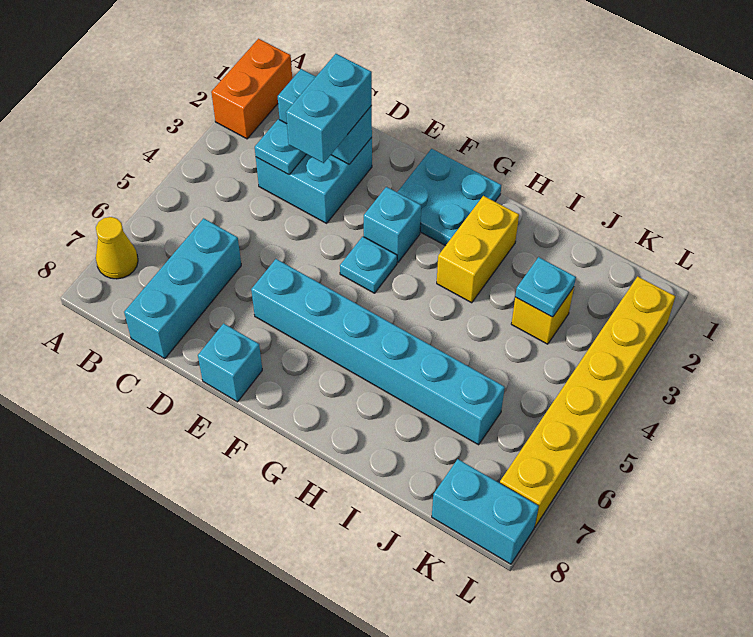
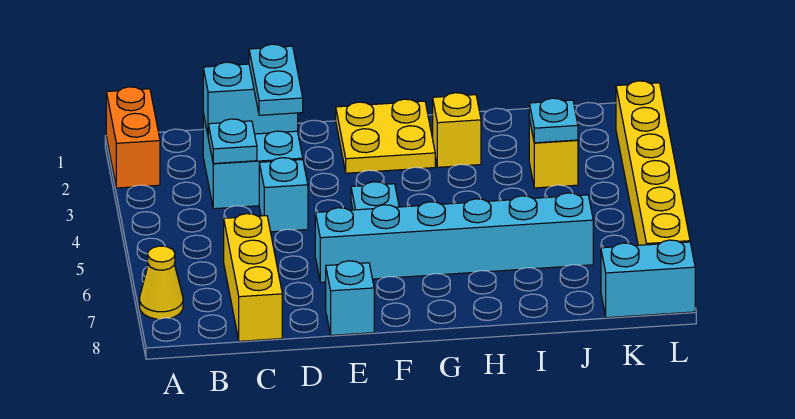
cyan 1x3 brick [124,218,241,359] -> yellow 1x3 brick [224,214,282,341]
cyan 1x2 brick [286,54,372,163] -> cyan 1x2 plate [249,44,303,115]
cyan 2x2 plate [397,149,501,246] -> yellow 2x2 plate [336,99,435,173]
cyan 1x1 brick [364,187,421,262] -> cyan 1x1 brick moved to [259,158,308,232]
yellow 1x2 brick [437,196,519,303] -> yellow 1x1 brick [433,93,481,167]

